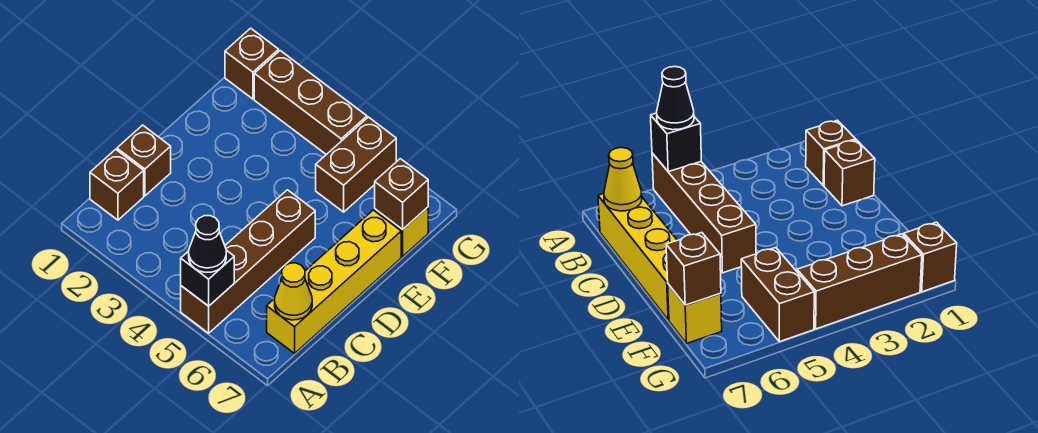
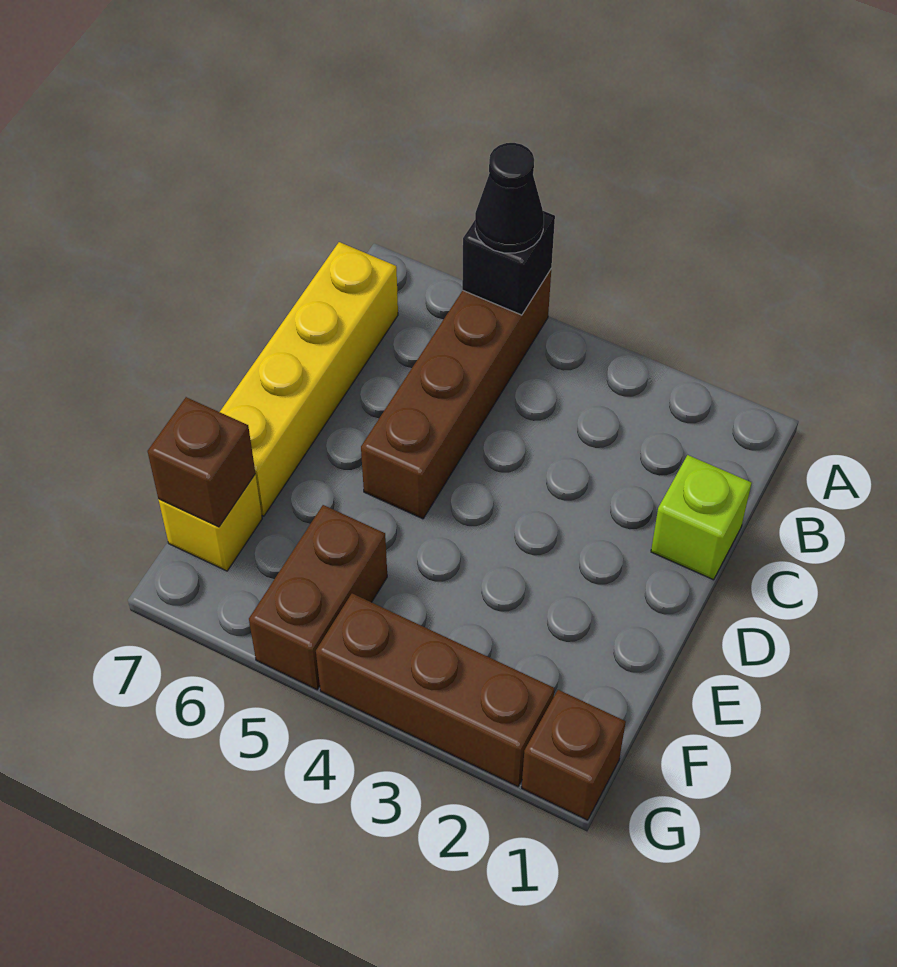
brown 1x1 brick [90,149,144,220] -> none
yellow 1x1 cone [275,263,312,320] -> none
brown 1x1 brick [117,125,171,196] -> lime 1x1 brick [651,455,752,580]

